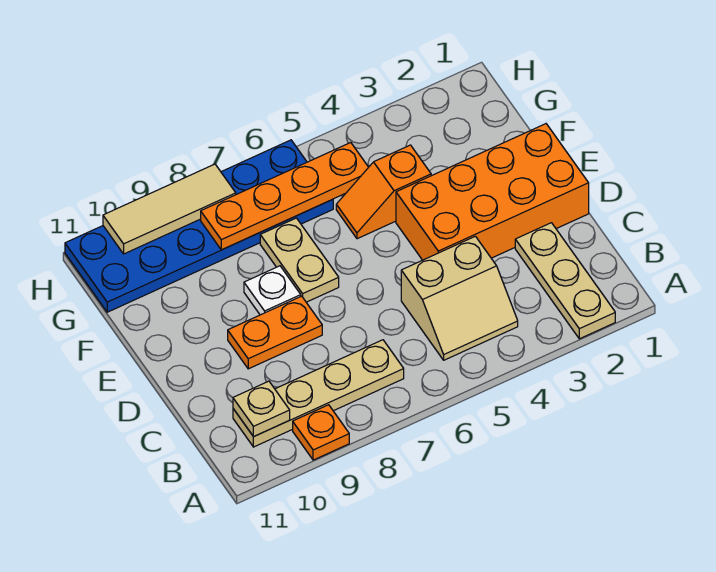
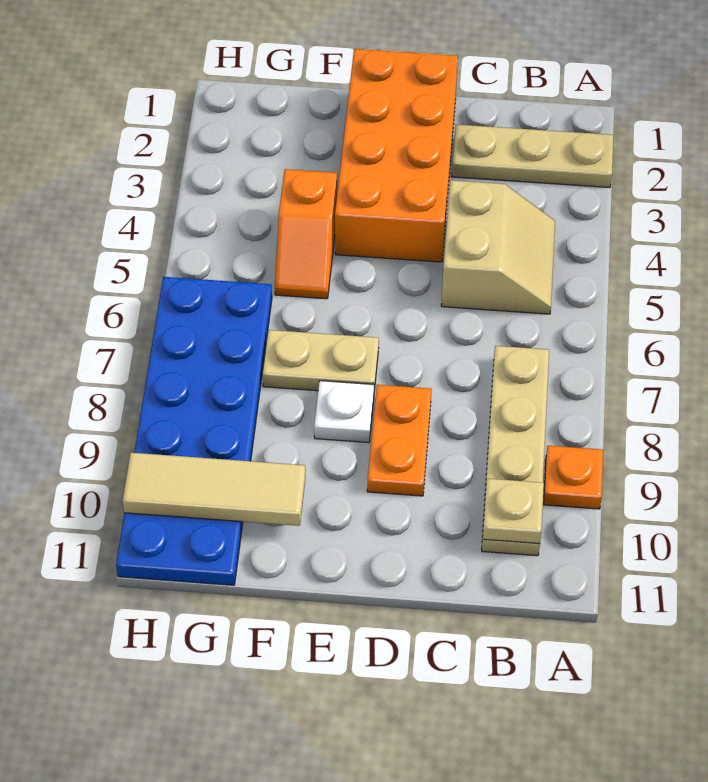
orange 1x4 plate [201,143,369,250] -> none
tan 1x3 tile [103,164,236,254] -> tan 1x3 tile turned to [123,453,306,526]

